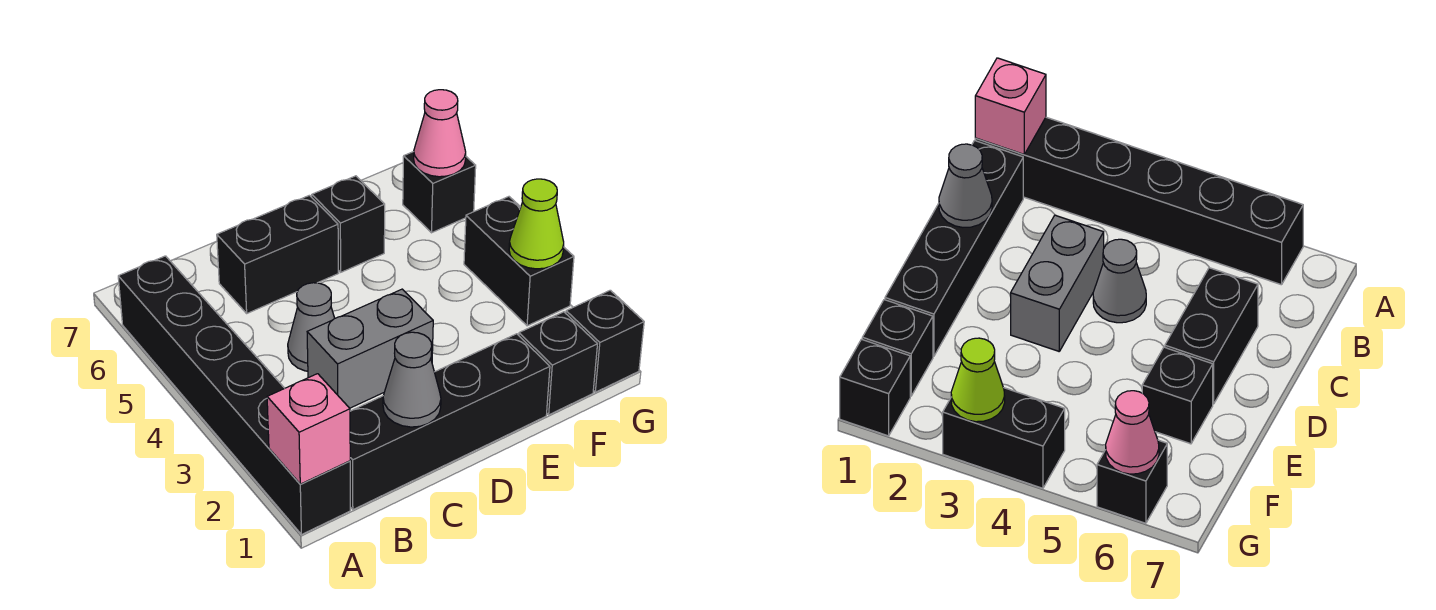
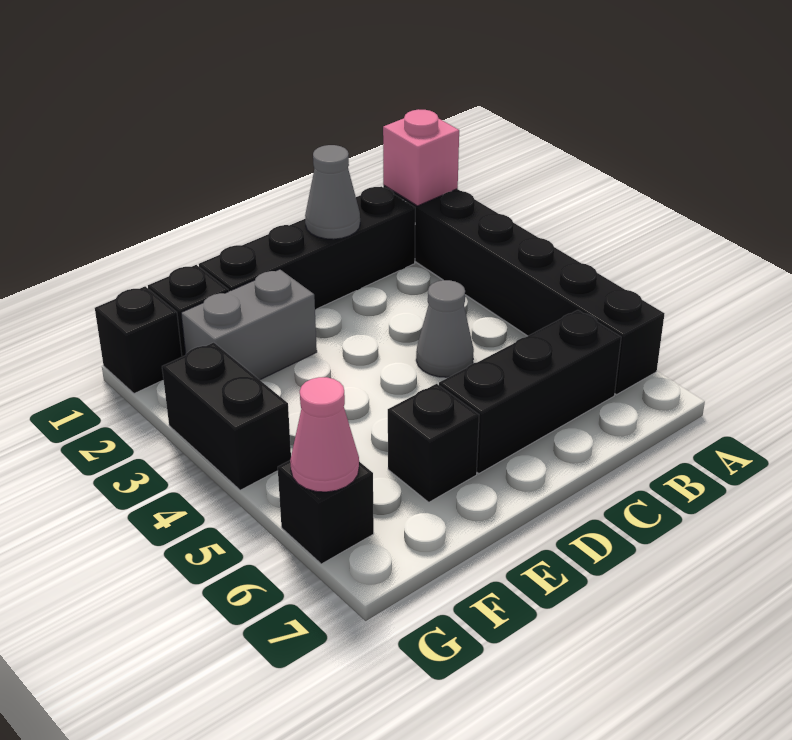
grey 1x2 brick [307,289,433,408] -> grey 1x2 brick moved to [181,269,317,380]
black 1x2 brick [217,195,338,313] -> black 1x3 brick [439,310,621,474]
lime 1x1 cone [509,179,564,269] -> none

